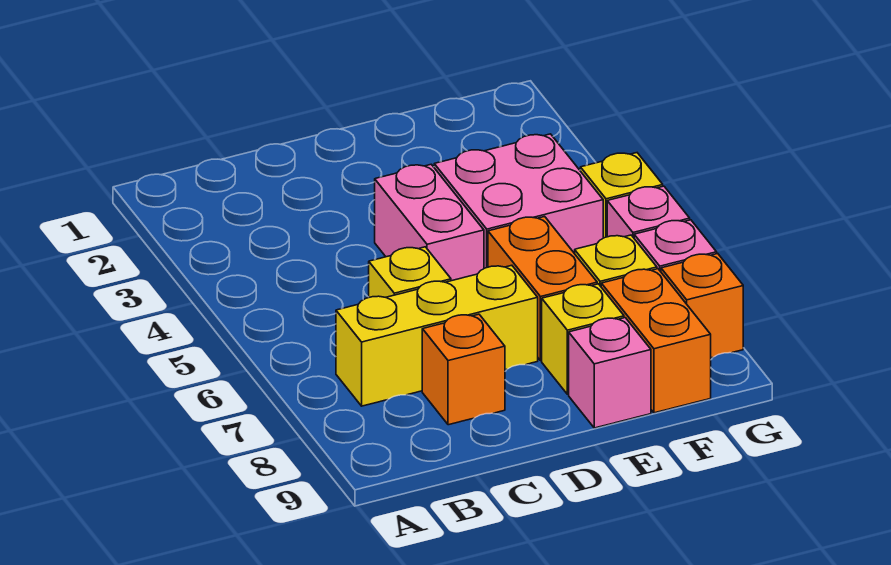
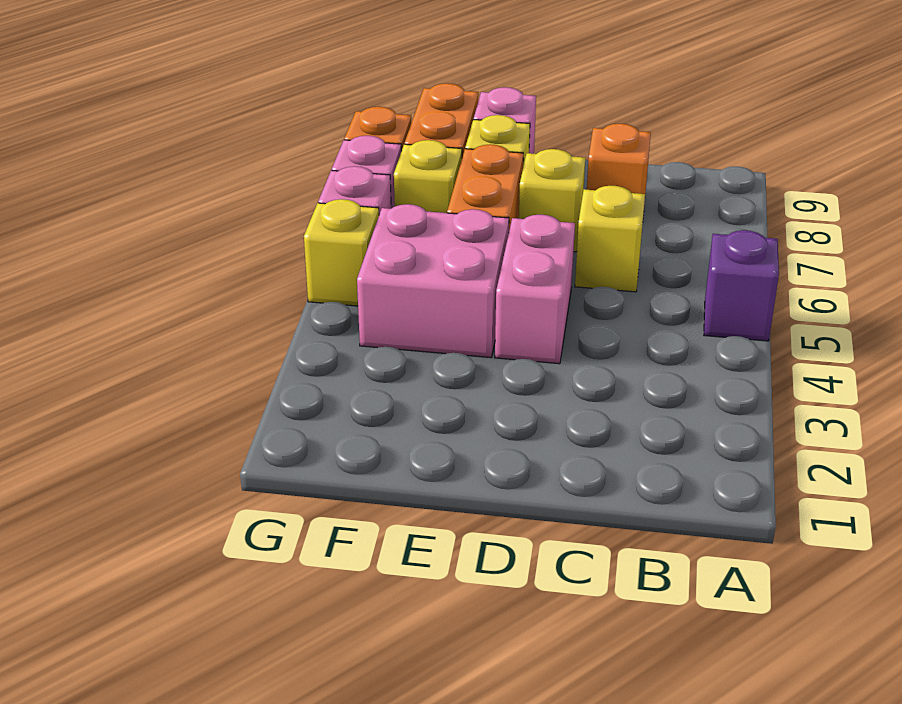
none -> purple 1x1 brick [704,230,779,341]
yellow 1x3 brick [336,265,538,406] -> yellow 1x1 brick [519,149,585,252]

